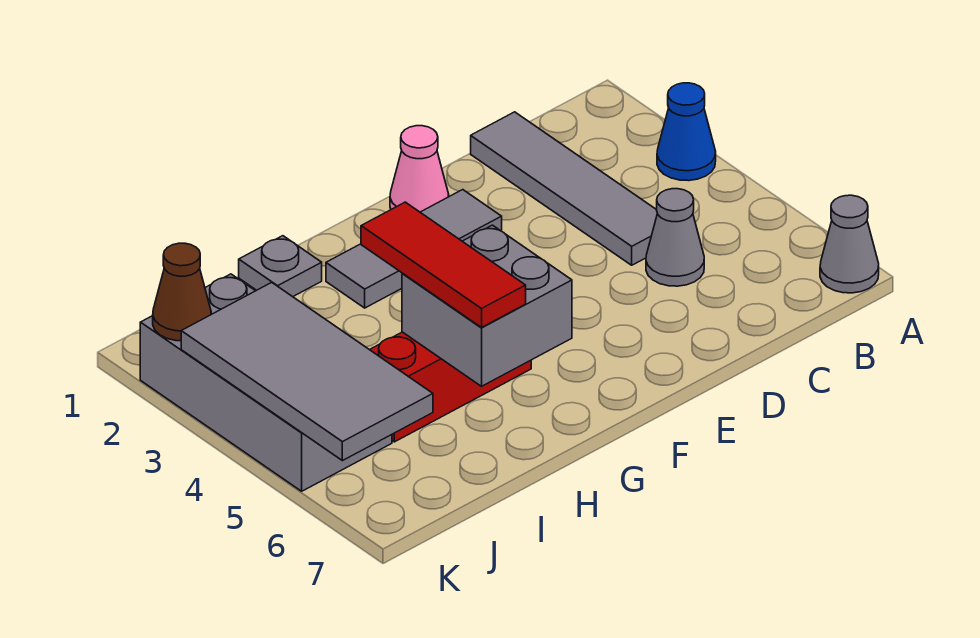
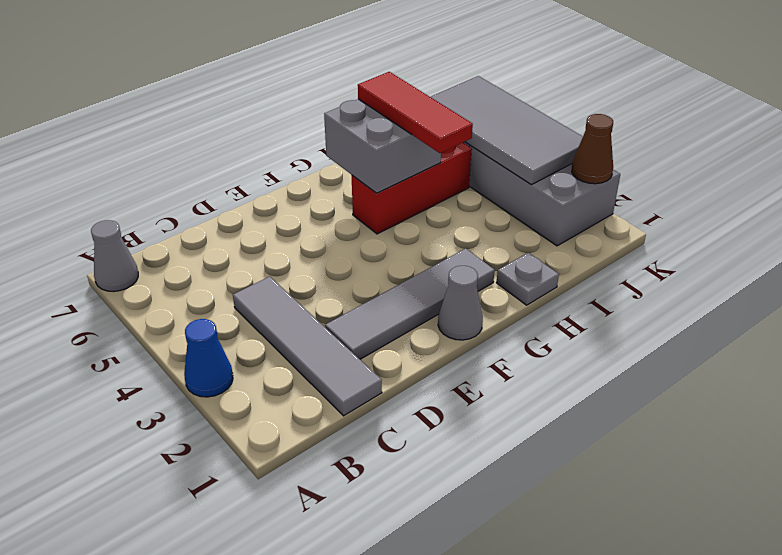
grey 1x1 cone [646,189,704,286] -> grey 1x1 cone moved to [438,266,483,340]
pink 1x1 cone [390,126,449,212] -> none
grey 1x3 tile [326,190,502,308] -> grey 1x4 tile [325,248,495,359]

